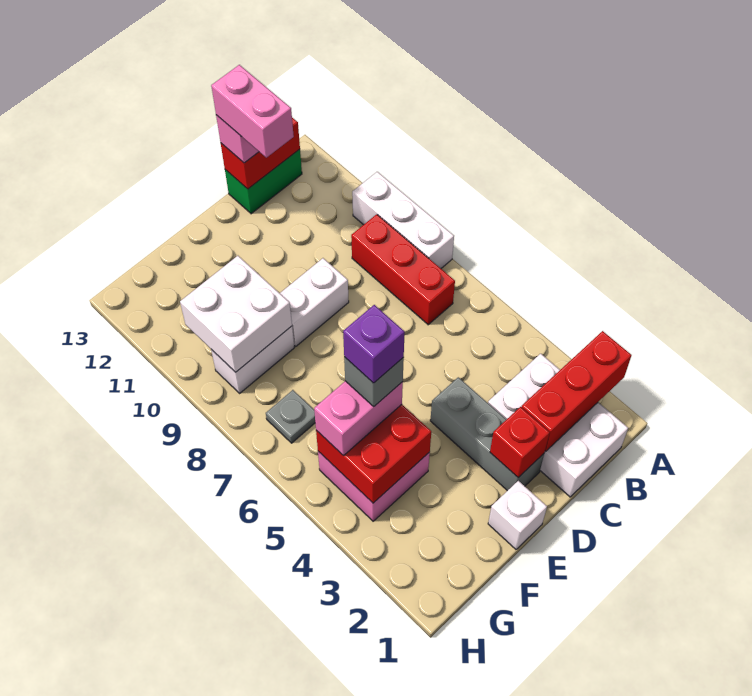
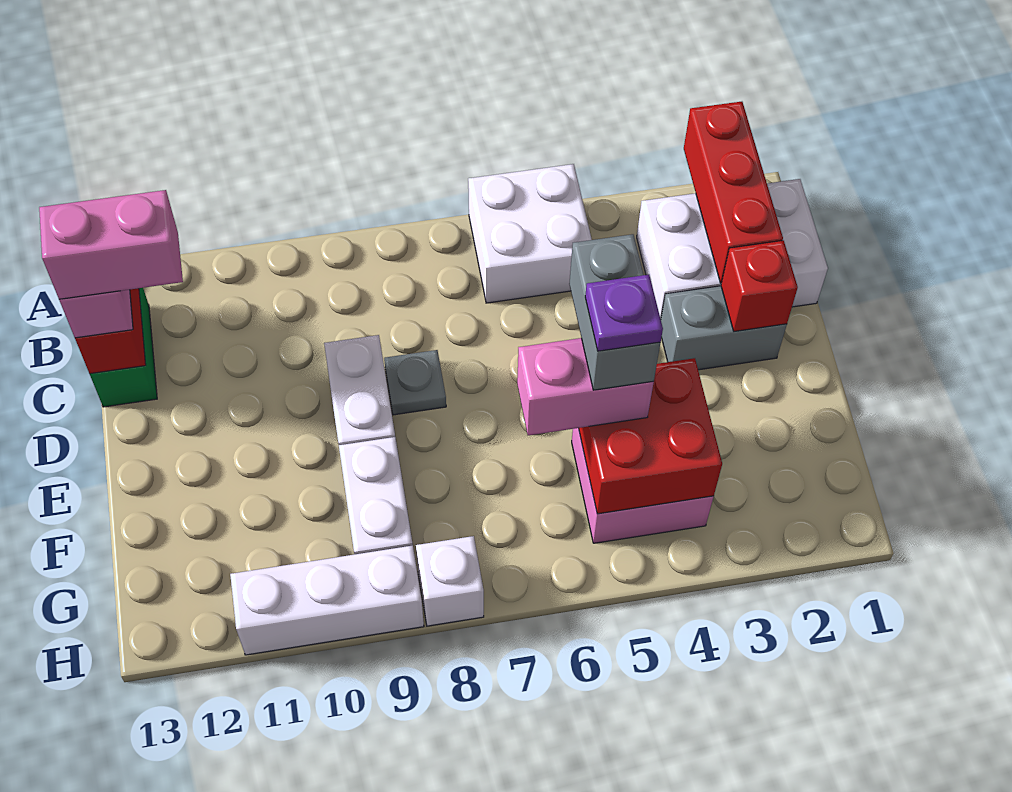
white 1x3 brick [352,172,454,268] -> white 1x3 brick moved to [230,546,424,655]
red 1x3 brick [351,214,455,325] -> none
grey 1x3 brick [430,377,544,491] -> grey 1x2 brick [661,286,787,370]
white 1x1 brick [488,481,547,549] -> white 1x1 brick moved to [416,536,484,626]
pink 1x2 brick [314,381,403,456] -> pink 1x2 brick turned to [517,338,654,435]
grey 1x1 brick [344,357,404,406] -> grey 1x2 brick [569,234,660,390]
purple 1x1 brick [343,305,405,383] -> purple 1x1 plate [585,275,663,351]
white 2x2 brick [180,256,292,372] -> white 2x2 brick moved to [468,164,592,303]
grey 1x1 plate [266,390,315,443] -> grey 1x1 plate moved to [384,350,446,415]

